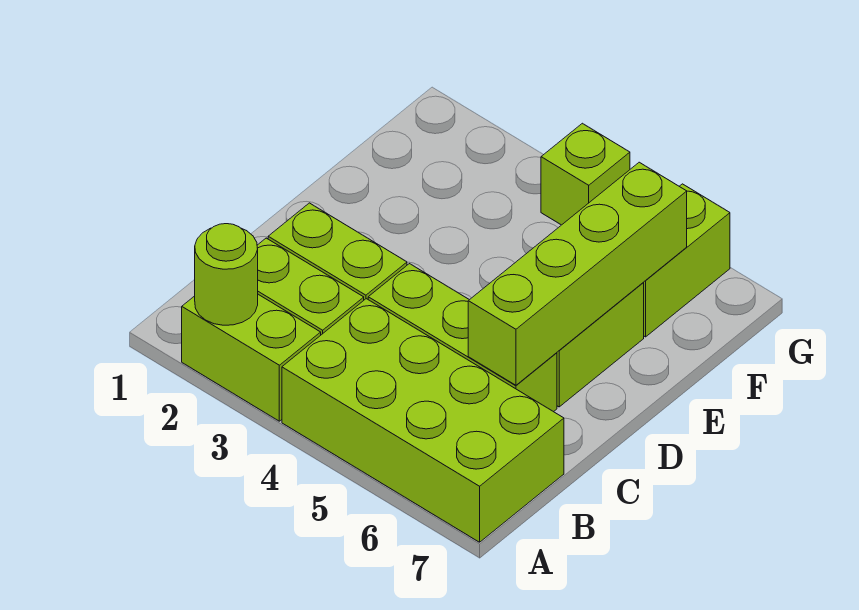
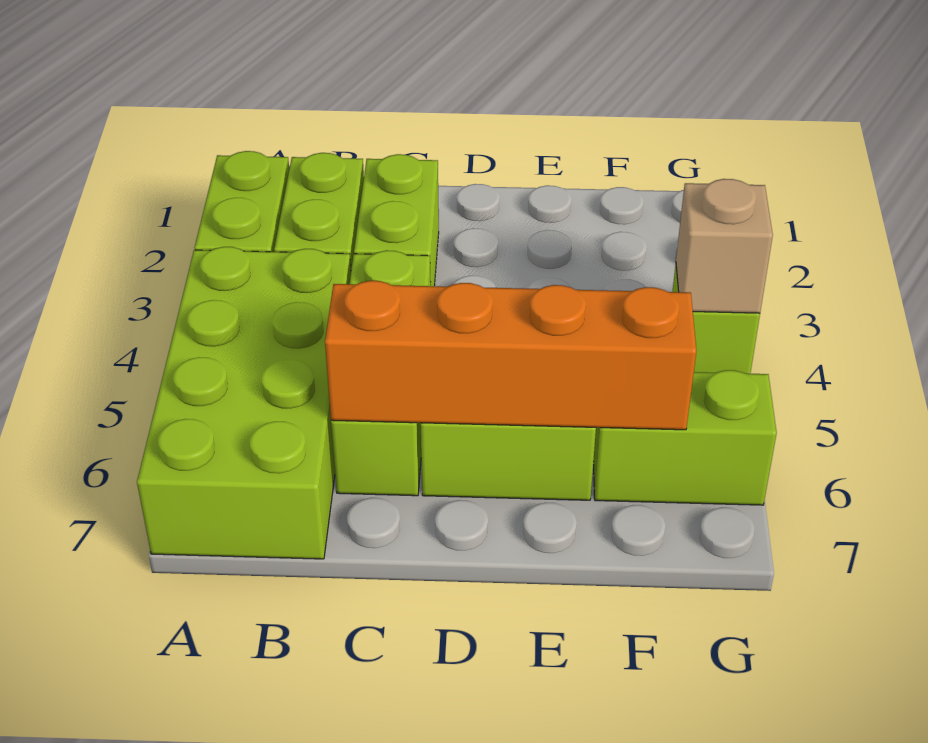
lime 1x1 round brick [195,224,258,325] -> none
lime 1x4 brick [468,162,687,385] -> orange 1x4 brick [325,281,696,430]
none -> tan 1x1 brick [676,179,773,313]

